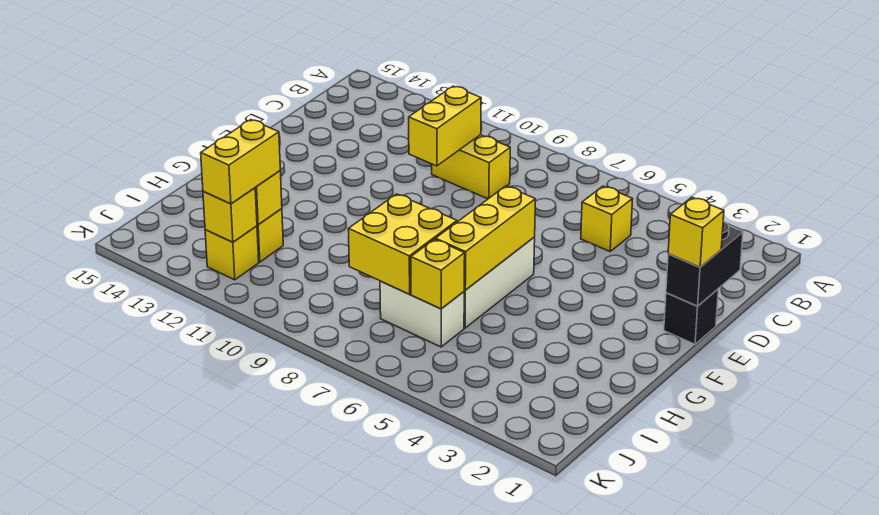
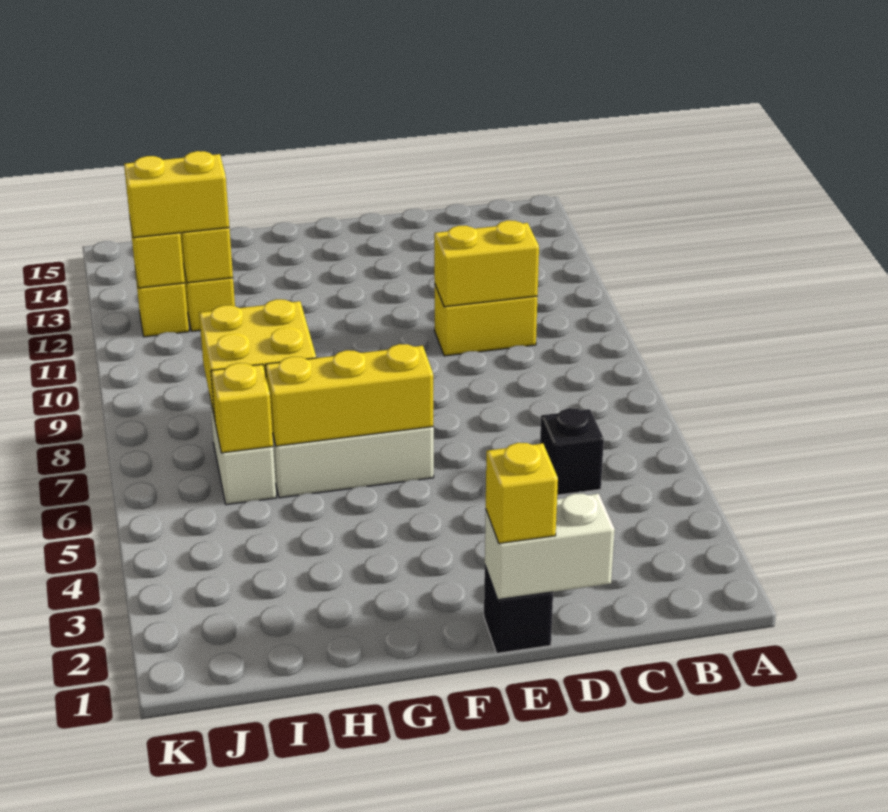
yellow 1x1 brick [581,186,633,251] -> black 1x1 brick [540,408,604,495]
yellow 1x2 brick [432,135,510,199] -> yellow 1x2 brick turned to [435,285,537,356]
black 1x2 brick [666,221,743,306] -> white 1x2 brick [485,493,615,600]

